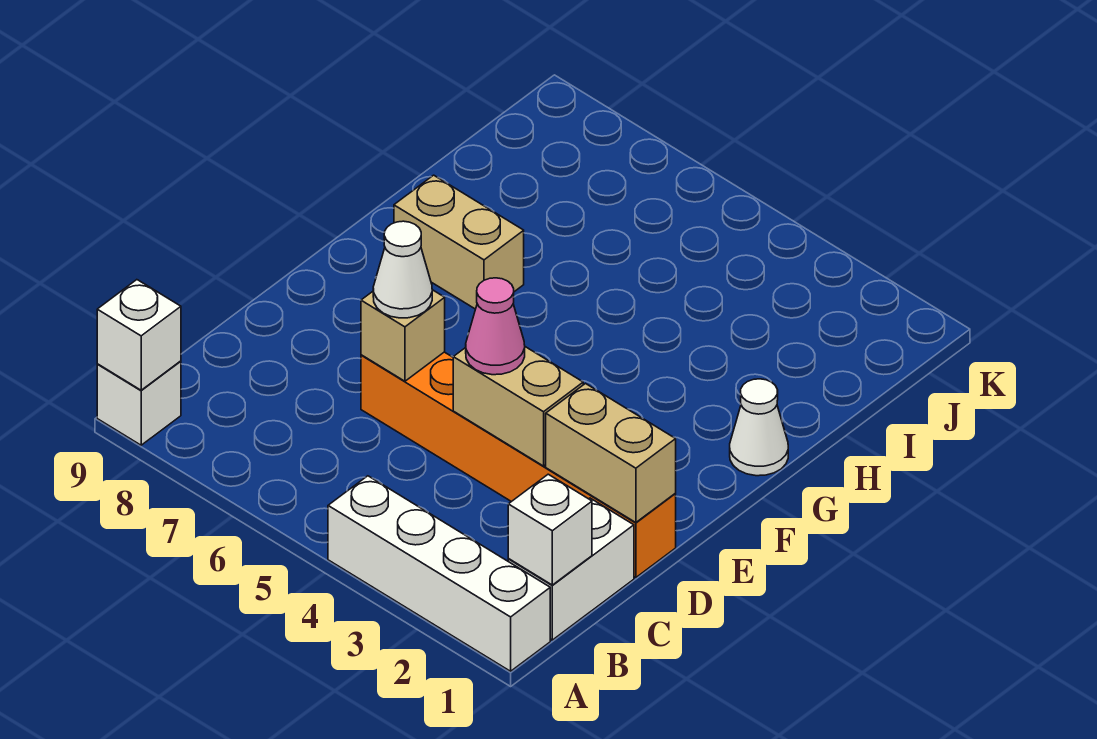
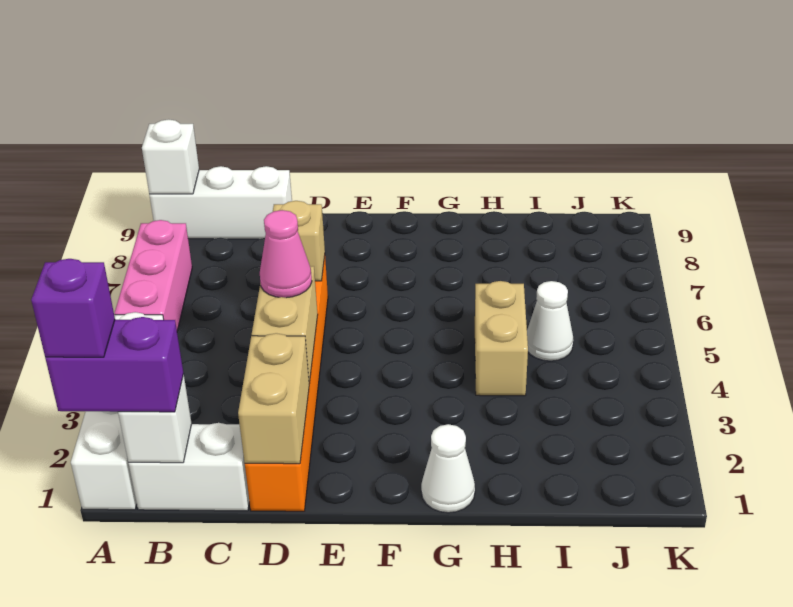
none -> purple 1x2 brick [45,317,184,412]
none -> purple 1x1 brick [31,259,115,357]
none -> pink 1x3 brick [115,220,192,331]
white 1x1 brick [97,361,181,445] -> white 1x3 brick [149,166,292,239]
white 1x1 cone [373,221,432,318] -> white 1x1 cone moved to [527,281,573,361]
tan 1x2 brick [394,175,524,309] -> tan 1x2 brick moved to [475,281,528,396]

